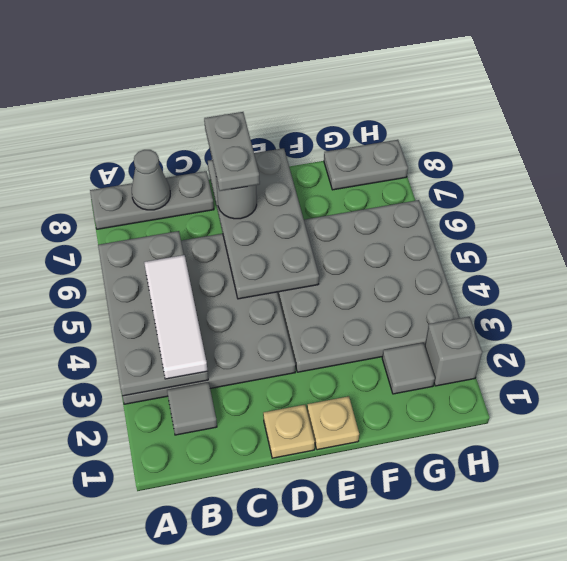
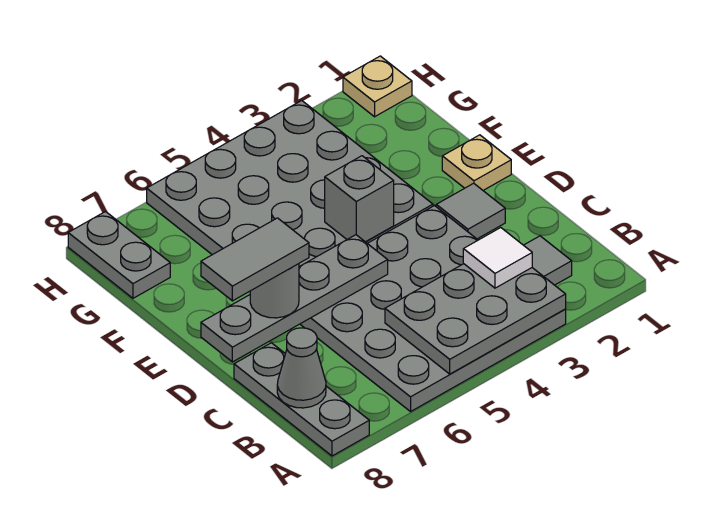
grey 2x4 plate [98,231,208,396] -> grey 2x3 plate [385,264,566,374]
white 1x3 tile [144,255,207,379] -> white 1x1 tile [463,228,532,288]
tan 1x1 plate [263,405,315,458] -> tan 1x1 plate moved to [343,56,412,117]
grey 2x4 plate [208,148,319,299] -> grey 1x4 plate [201,235,388,362]
grey 1x2 plate [204,112,260,191] -> grey 1x2 tile [201,218,309,301]
grey 1x1 tile [382,343,435,394] -> grey 1x1 tile moved to [436,183,505,239]
grey 1x1 brick [425,317,482,386] -> grey 1x1 brick moved to [325,156,394,242]

